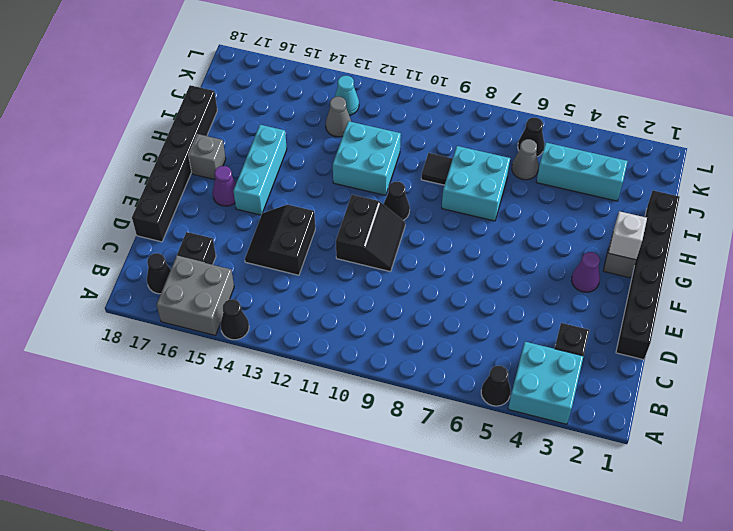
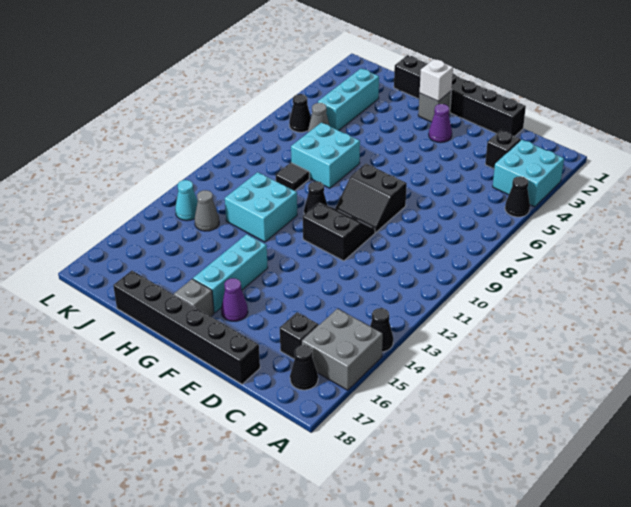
black 2x2 slope [245,204,315,275] -> black 2x2 slope moved to [335,164,407,233]
cyan 1x3 brick [233,125,287,215] -> cyan 1x3 brick turned to [193,234,268,313]

